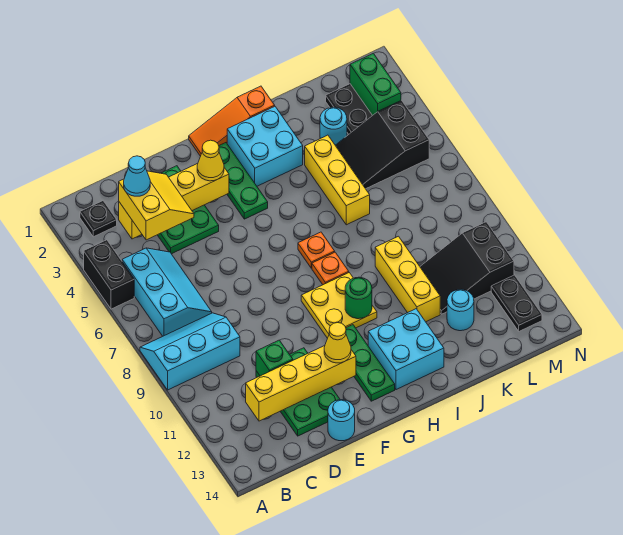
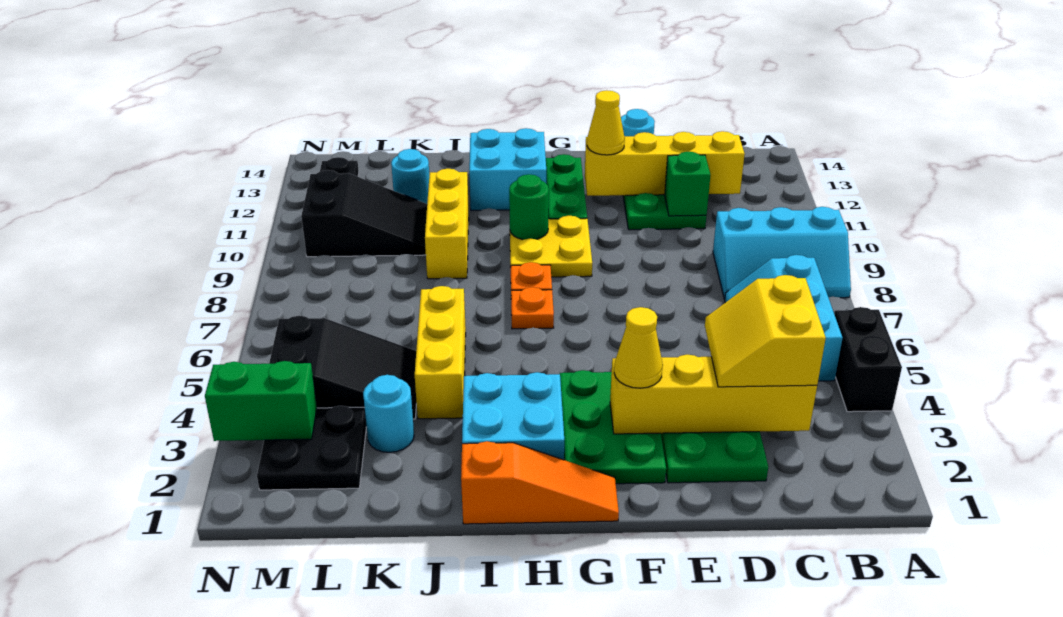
black 1x1 plate [80,201,117,237] -> none
cyan 1x1 cone [124,156,150,196] -> none
green 1x3 plate [219,143,268,219] -> green 2x3 plate [560,370,666,484]
green 1x2 brick [350,53,401,116] -> green 1x2 brick turned to [205,361,317,441]

